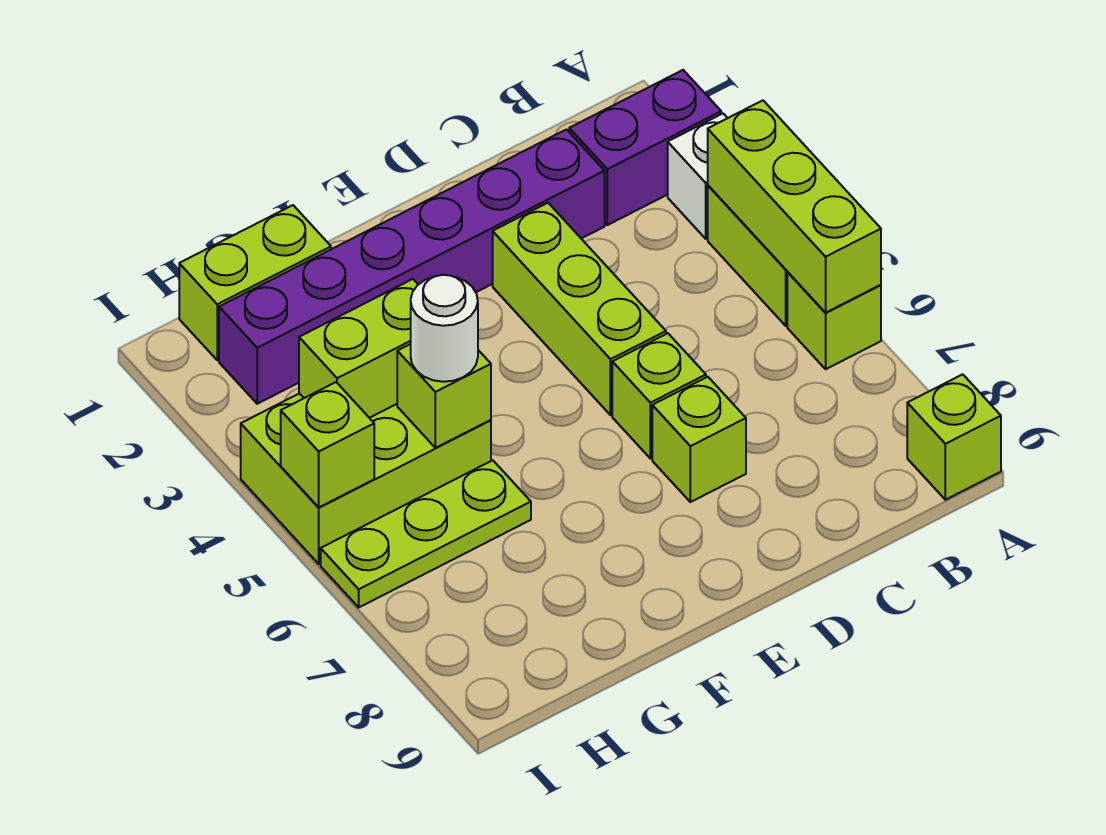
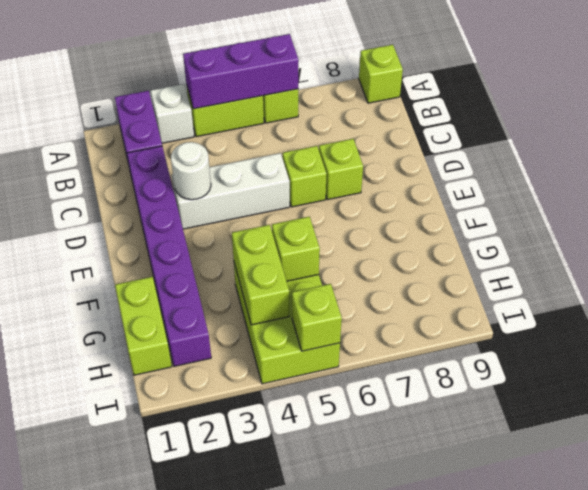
lime 1x3 brick [708,100,881,313] -> purple 1x3 brick [183,34,299,109]
lime 1x3 brick [493,203,666,415] -> white 1x3 brick [172,153,290,229]
white 1x1 round brick [411,275,478,382] -> white 1x1 round brick moved to [171,142,211,200]
lime 1x3 plate [321,460,531,607] -> none

